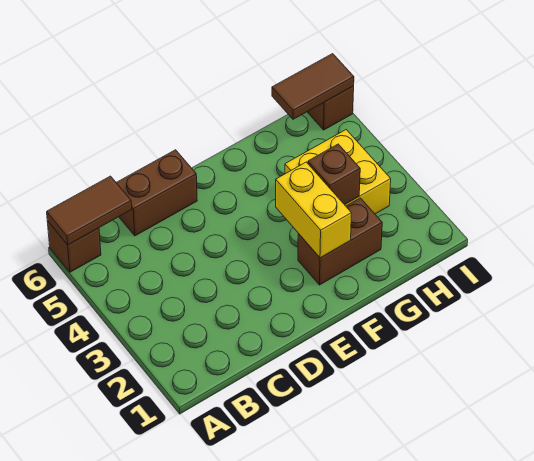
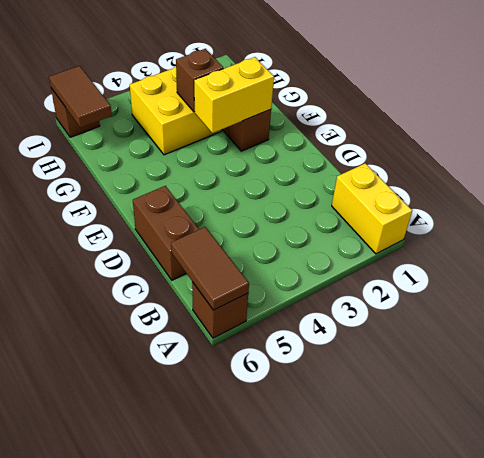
none -> yellow 1x2 brick [332,163,412,254]

